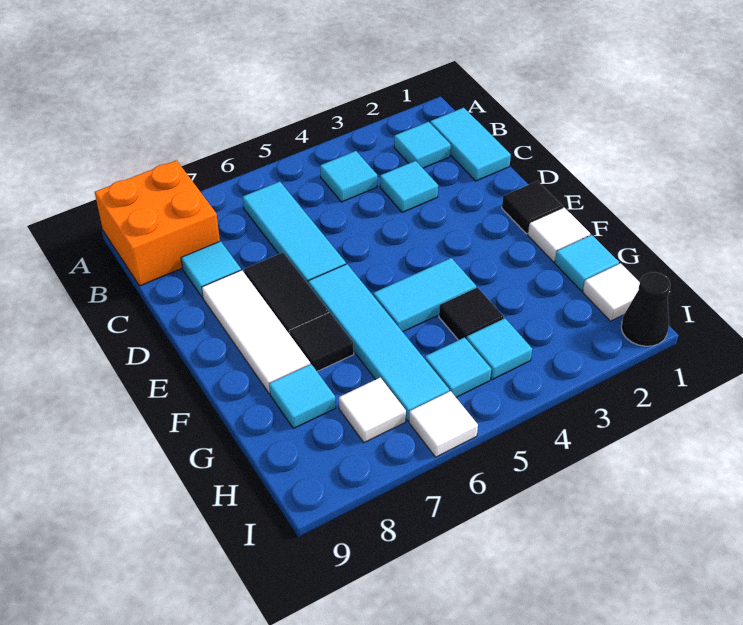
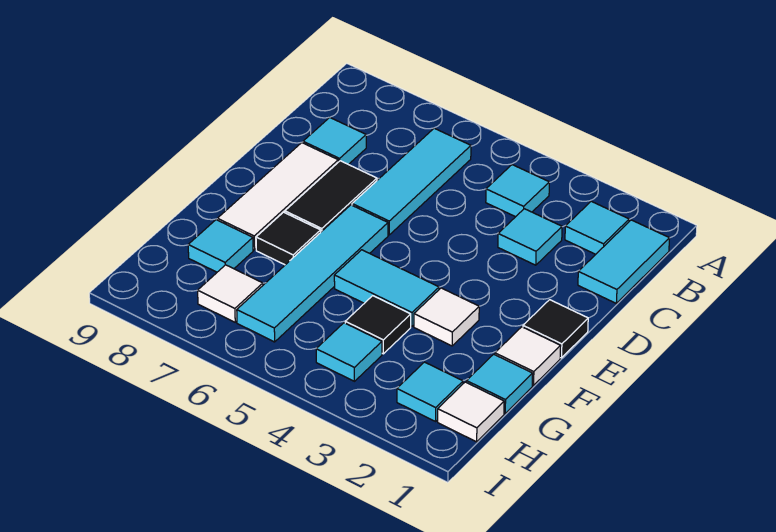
orange 2x2 brick [95,160,220,286] -> none
cyan 1x1 tile [425,338,491,397] -> cyan 1x1 tile moved to [397,362,463,421]
black 1x1 cone [621,272,670,346] -> none
white 1x1 tile [409,391,478,457] -> white 1x1 tile moved to [414,288,479,346]

